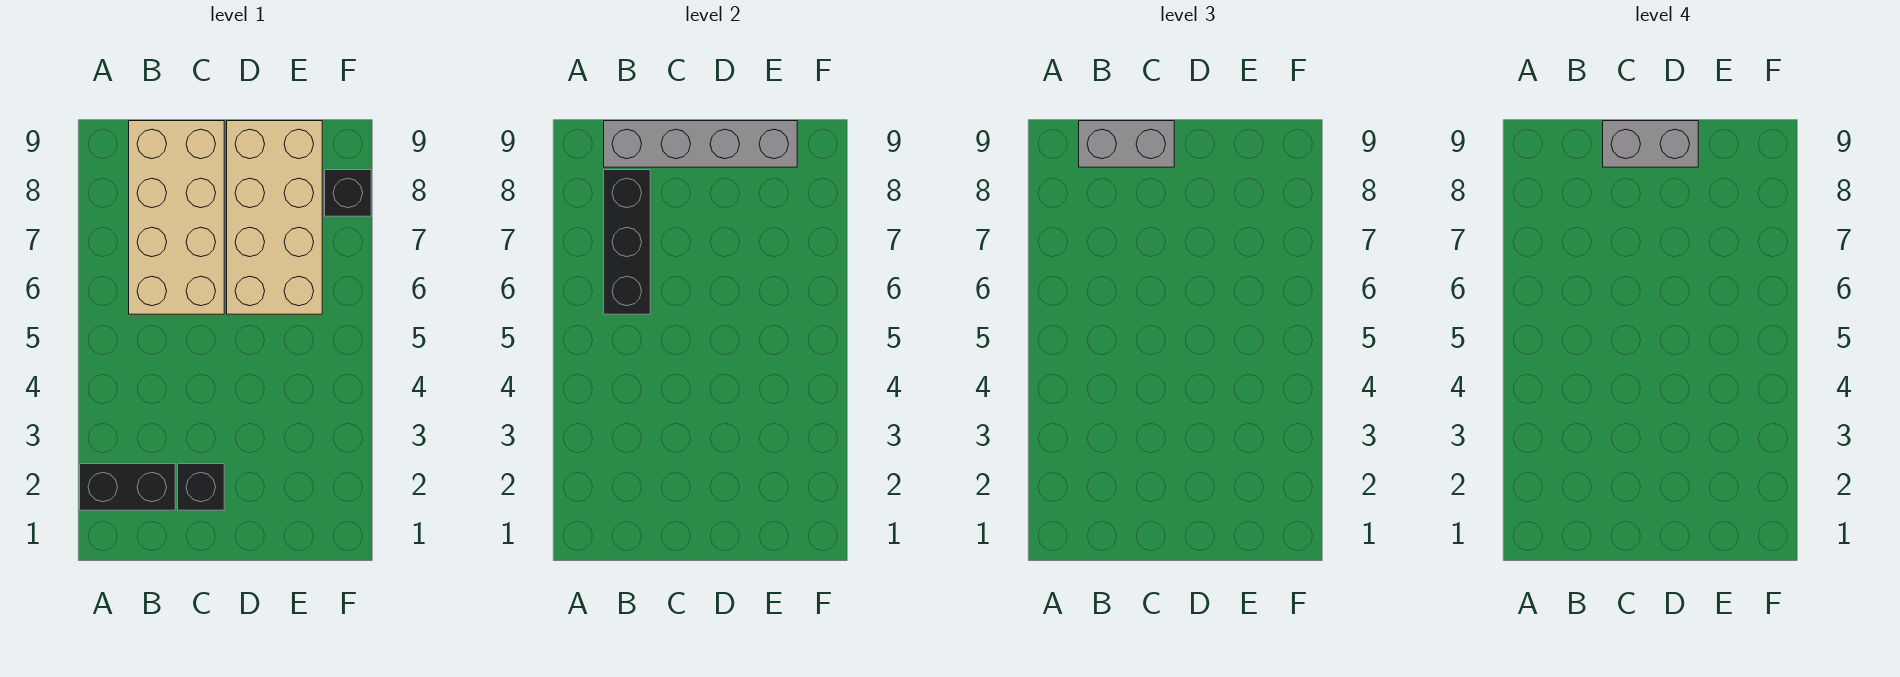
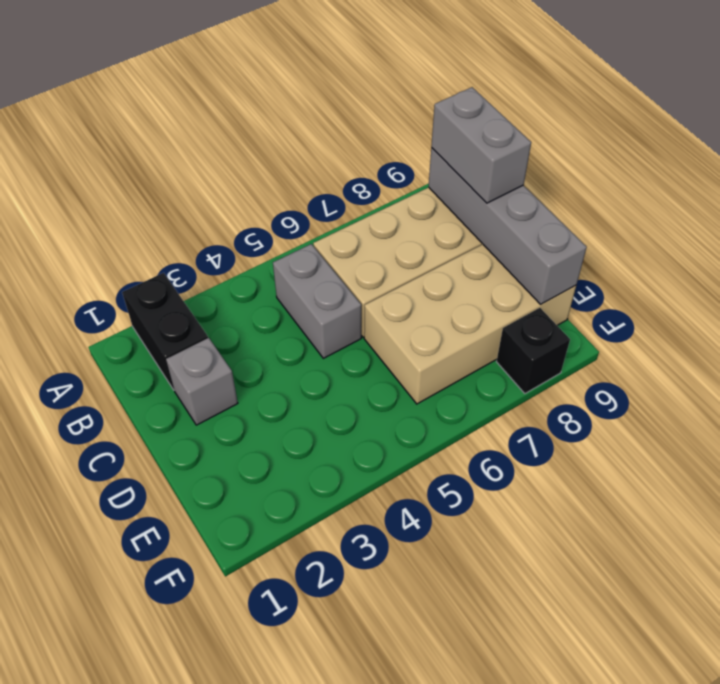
black 1x3 brick [604,170,650,314] -> none
black 1x1 brick [178,464,224,510] -> grey 1x1 brick [166,338,238,425]
grey 1x2 brick [1603,121,1698,167] -> grey 1x2 brick moved to [273,244,361,358]

